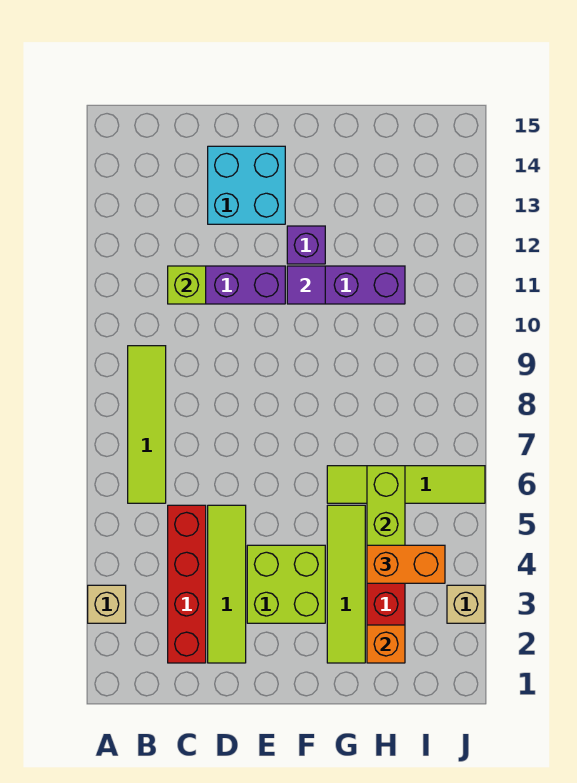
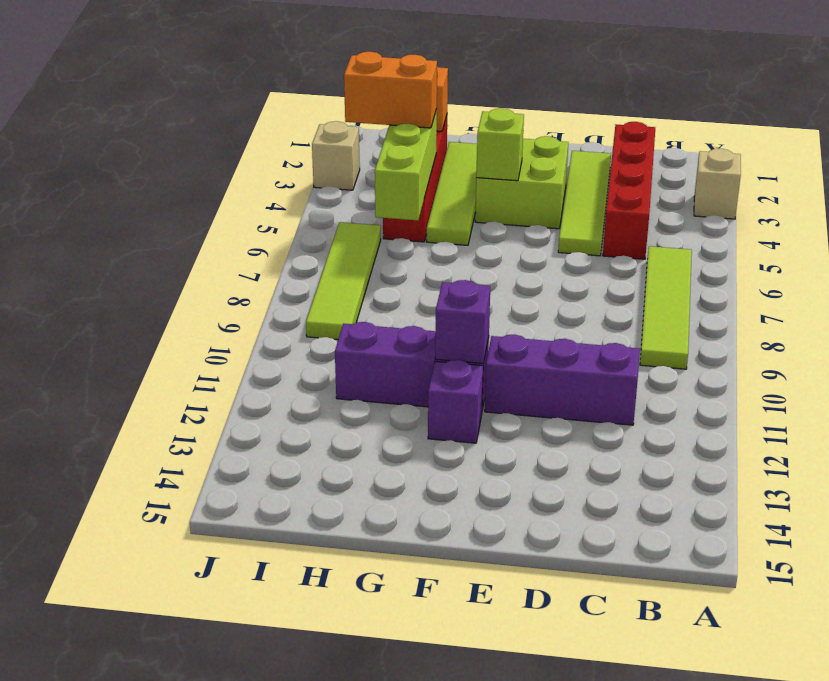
lime 1x1 brick [168,266,206,304] -> lime 1x1 brick moved to [476,108,524,181]
cyan 2x2 brick [208,146,285,224] -> none
purple 1x1 tile [287,266,325,304] -> purple 1x1 brick [435,280,490,364]
lime 1x4 tile [327,466,485,503] -> lime 1x4 tile turned to [306,222,381,340]

